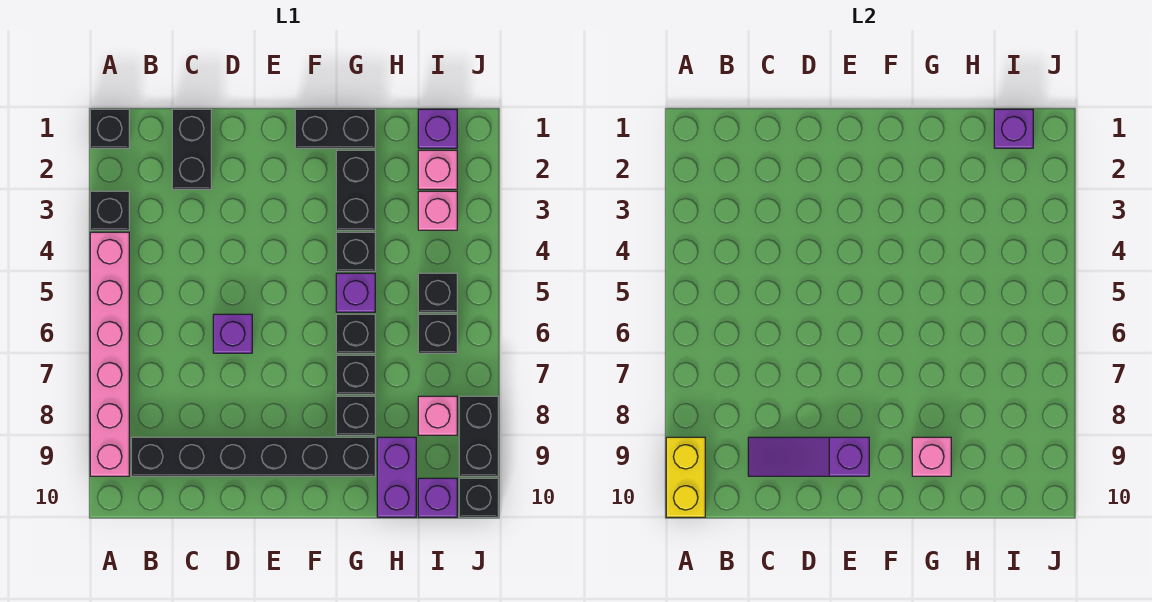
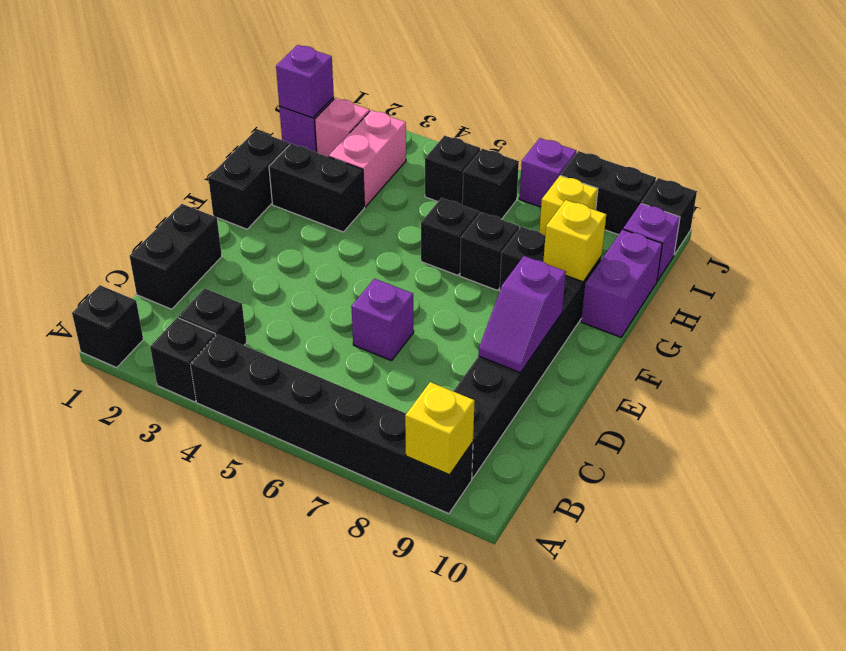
pink 1x6 brick [90,232,129,476] -> black 1x6 brick [190,334,473,514]
yellow 1x2 brick [666,437,705,517] -> yellow 1x1 brick [405,382,475,475]
black 1x2 brick [172,109,211,189] -> black 1x2 brick turned to [130,204,222,309]
purple 1x3 slope [748,437,869,476] -> purple 1x2 slope [478,256,566,372]
black 1x1 brick [336,232,375,271] -> black 1x1 brick moved to [179,288,247,345]
purple 1x1 brick [336,273,375,312] -> purple 1x1 brick moved to [519,138,576,207]
pink 1x1 brick [912,437,951,476] -> yellow 1x1 brick [543,200,606,282]
purple 1x2 brick [377,437,416,517] -> purple 1x2 brick turned to [581,230,662,337]
pink 1x1 brick [418,191,457,230] -> pink 1x2 brick [329,110,406,207]
pink 1x1 brick [418,396,457,435] -> yellow 1x1 brick [539,175,598,235]

